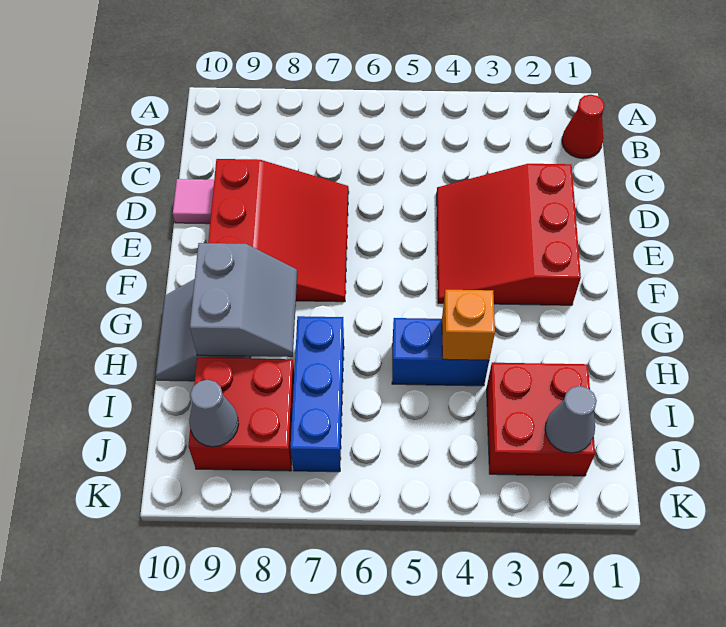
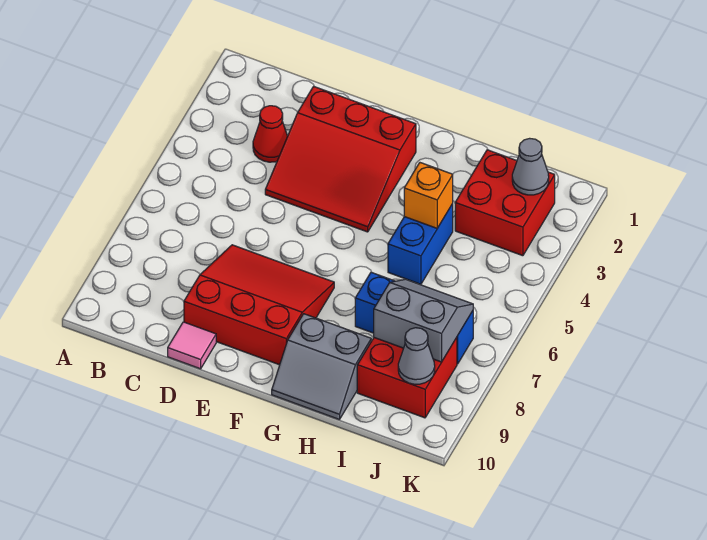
red 1x1 cone [562,95,605,159] -> red 1x1 cone moved to [253,106,288,162]
grey 2x2 slope [190,243,297,357] -> grey 2x2 slope moved to [374,279,473,362]

